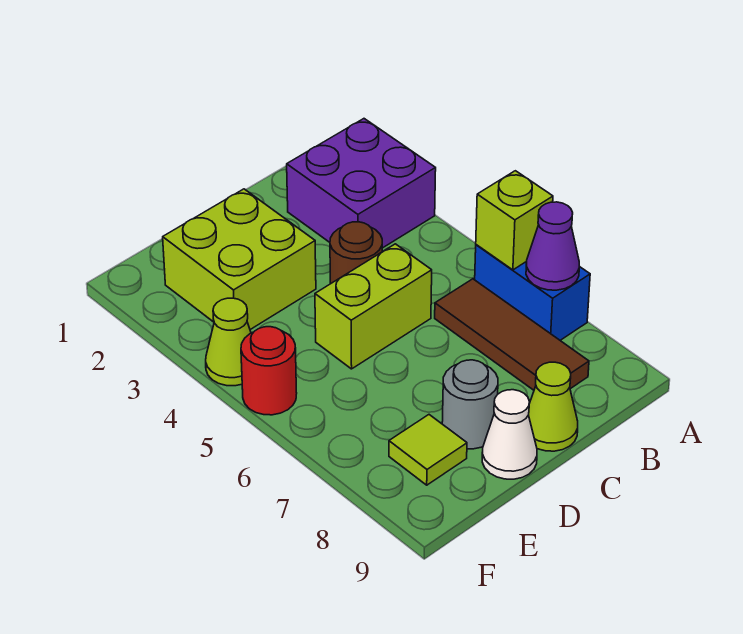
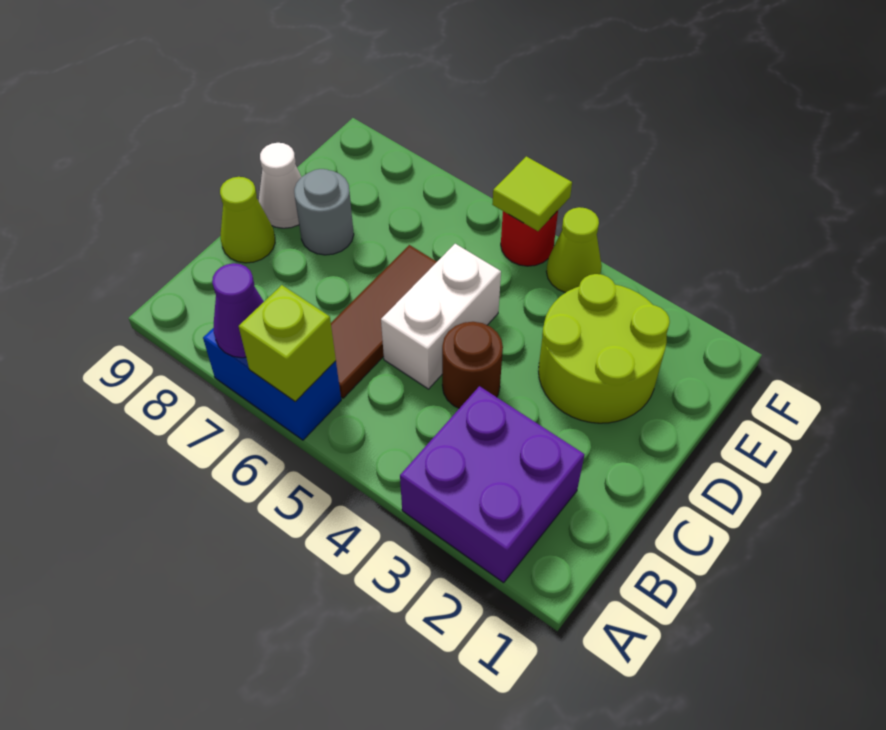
brown 1x3 tile [435,279,589,390] -> brown 1x3 tile turned to [331,245,437,398]
lime 1x2 brick [315,244,432,369] -> white 1x2 brick [381,244,501,389]
lime 2x2 brick [163,189,316,330] -> lime 2x2 round brick [539,274,670,423]
lime 1x1 tile [389,415,467,485] -> lime 1x1 tile moved to [492,156,572,231]

